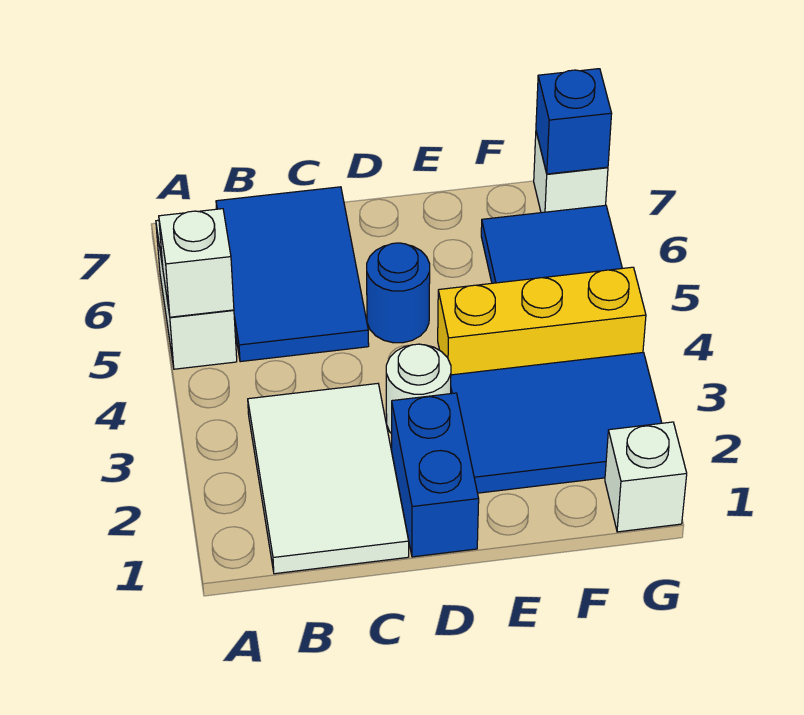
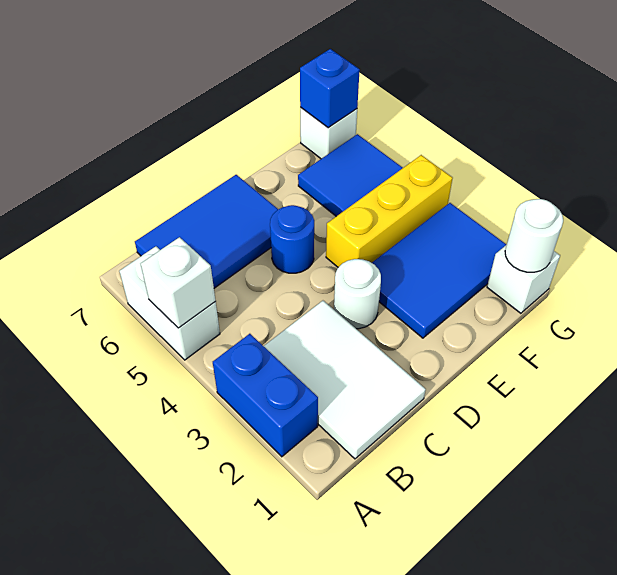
blue 2x3 tile [216,187,369,362] -> blue 2x3 tile turned to [135,175,278,288]
blue 1x2 brick [392,393,479,557] -> blue 1x2 brick moved to [213,334,318,457]
none -> white 1x1 round brick [505,199,563,272]

